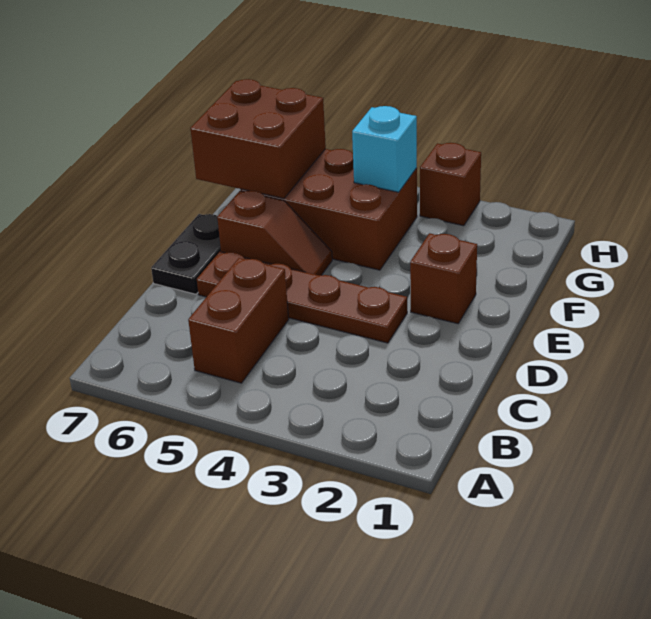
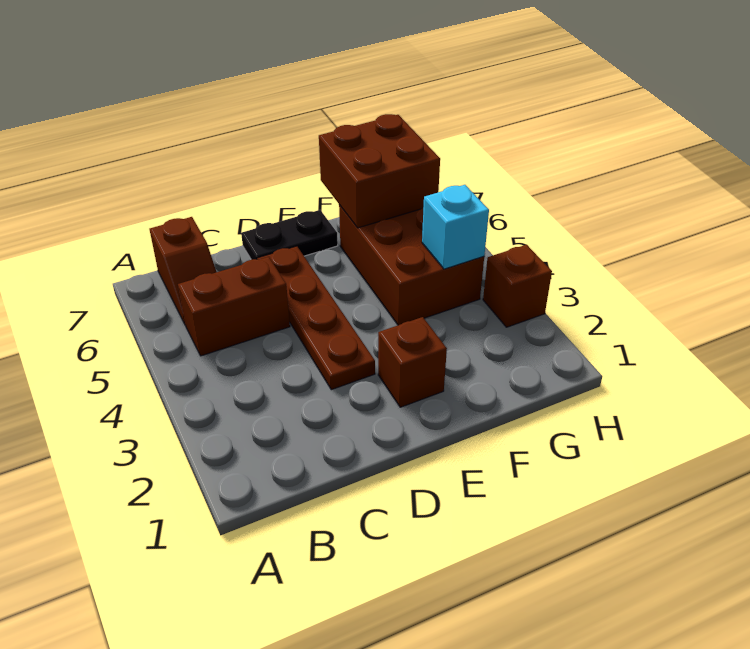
brown 1x2 slope [217,191,332,276] -> brown 1x2 slope moved to [150,217,216,324]

